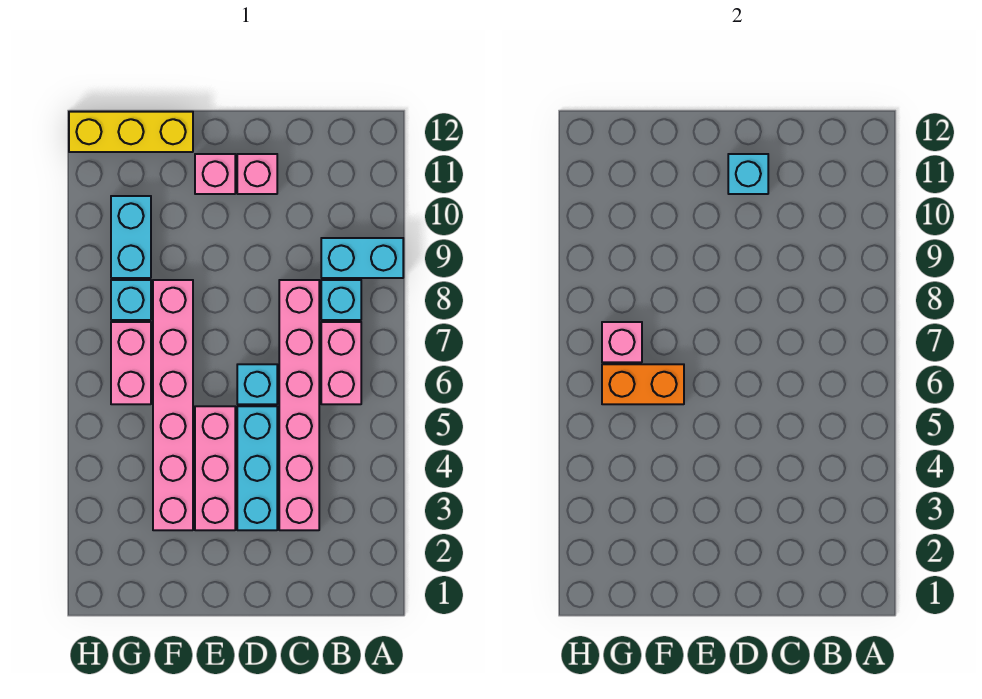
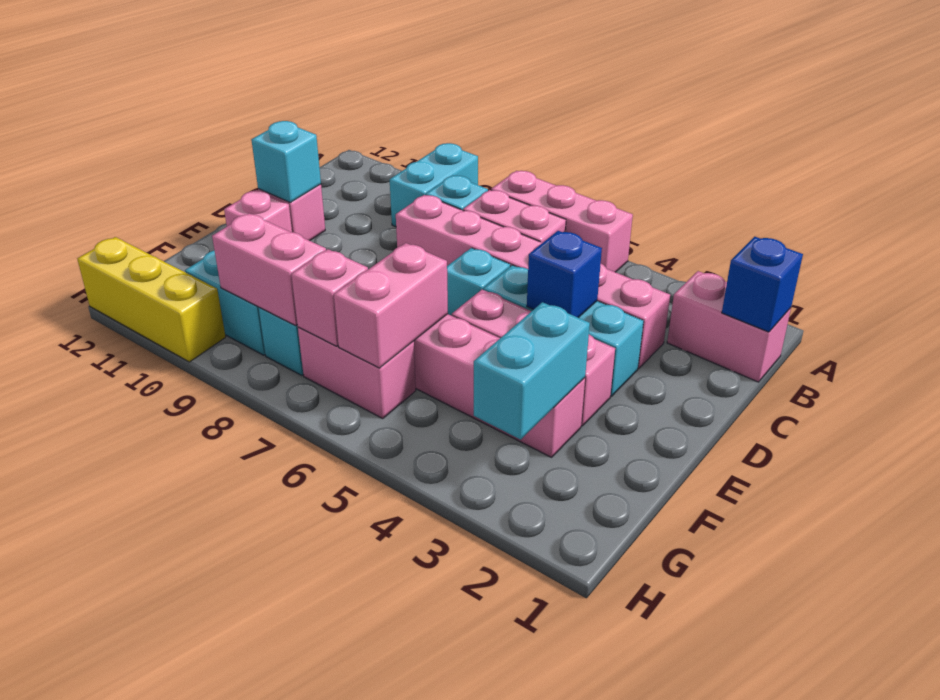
none -> pink 1x3 brick [491,171,633,272]
none -> pink 1x2 brick [667,271,791,382]
none -> blue 1x1 brick [722,237,803,332]
none -> blue 1x1 brick [527,231,602,318]
none -> cyan 1x2 brick [474,302,590,439]
orange 1x2 brick [602,364,684,404] -> pink 1x2 brick [334,243,448,368]
yellow 1x3 brick [69,112,193,152] -> yellow 1x3 brick turned to [77,237,226,362]
none -> pink 1x2 brick [212,213,326,325]

